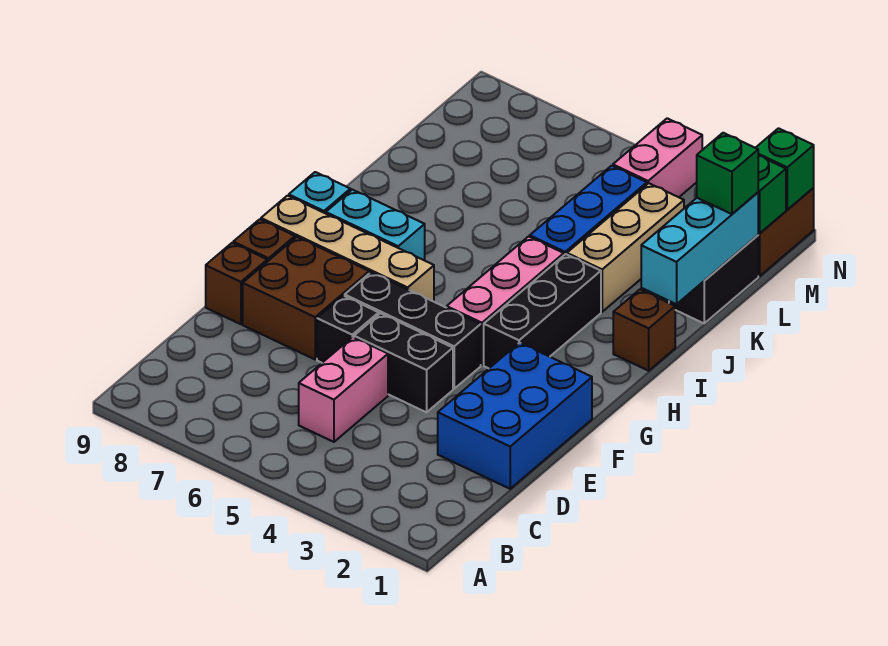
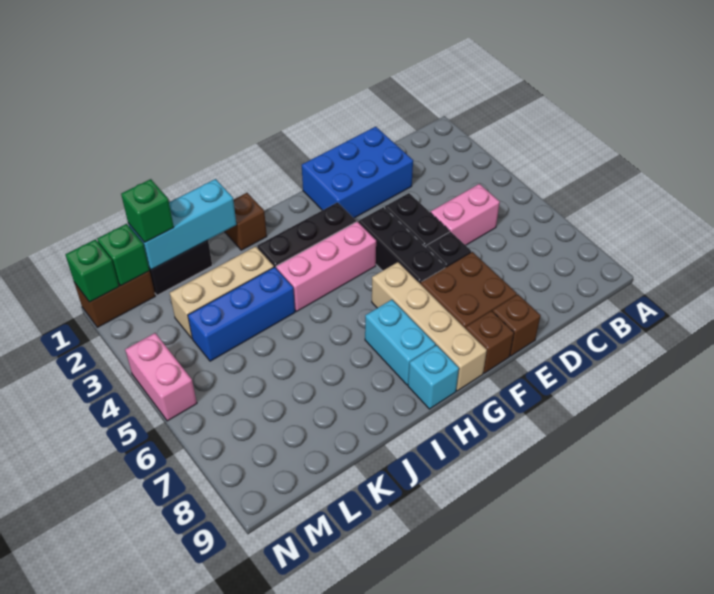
pink 1x2 brick [613,118,702,197] -> pink 1x2 brick turned to [125,333,197,421]

